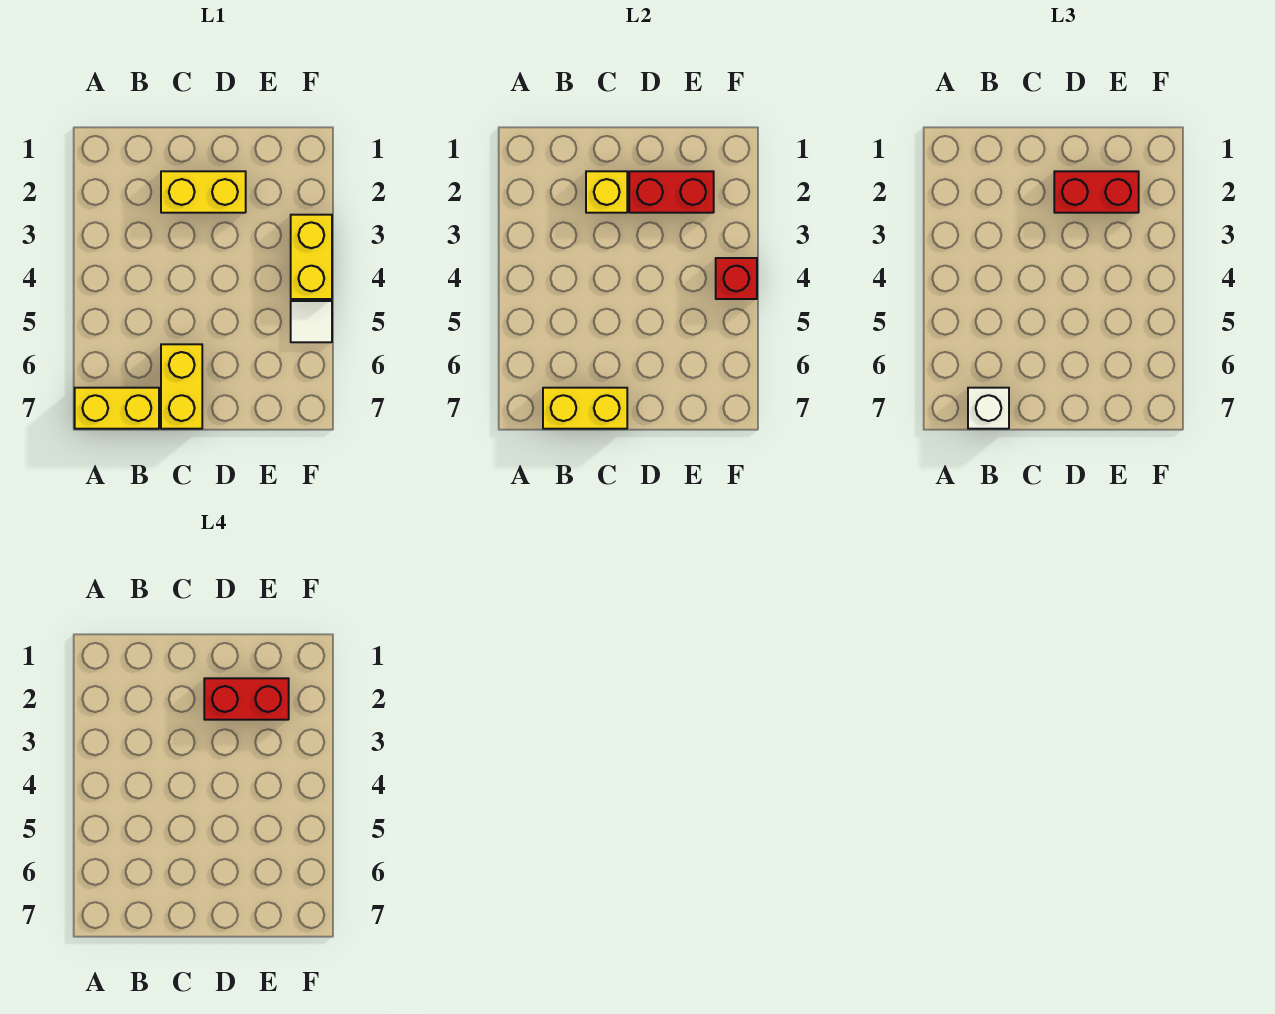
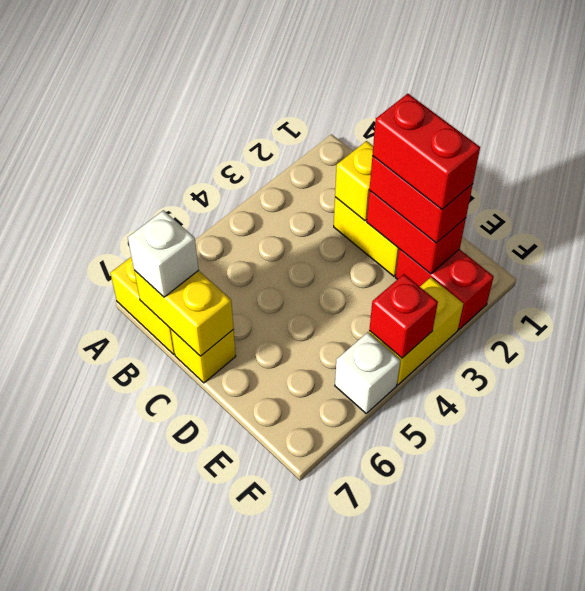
yellow 1x2 brick [161,344,202,429] -> yellow 1x1 brick [171,329,236,383]
none -> red 1x2 brick [395,249,494,330]
white 1x1 tile [291,301,332,342] -> white 1x1 brick [335,332,400,413]

